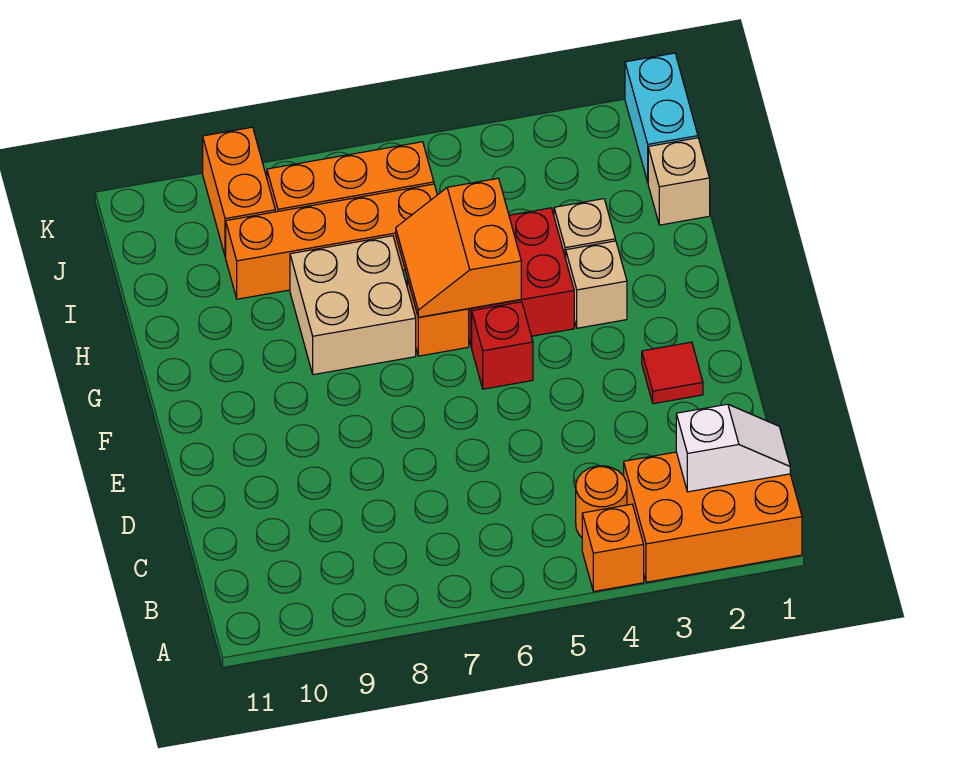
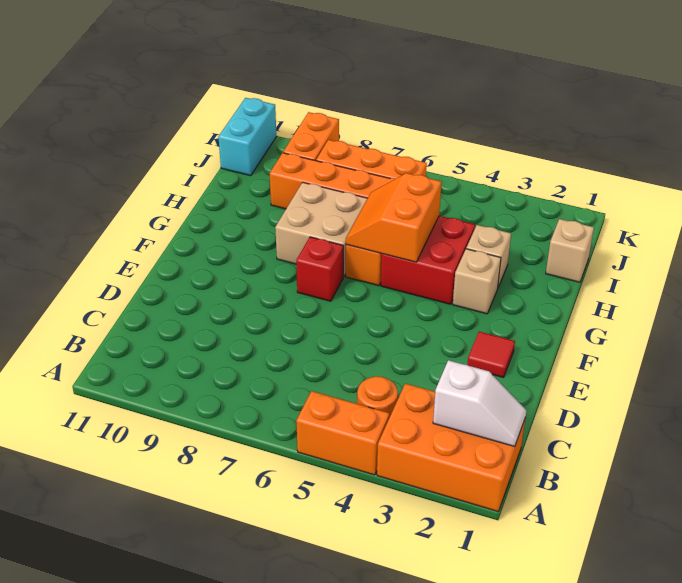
orange 1x1 brick [582,504,644,591] -> orange 1x2 brick [296,391,389,475]
red 1x1 brick [472,302,533,389] -> red 1x1 brick moved to [296,237,343,301]
cyan 1x2 brick [625,53,698,182] -> cyan 1x2 brick moved to [218,98,276,176]

